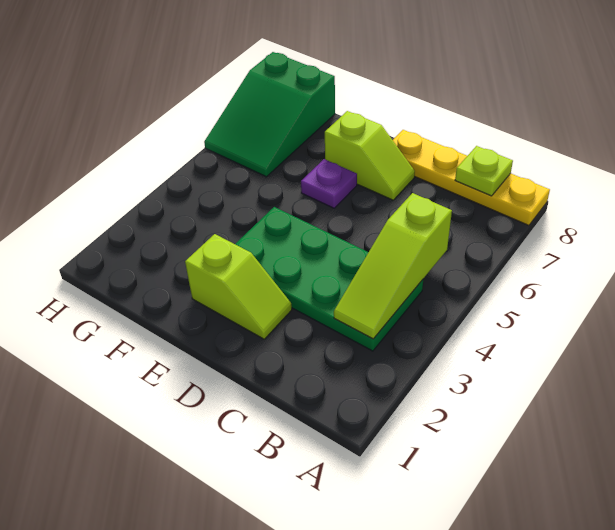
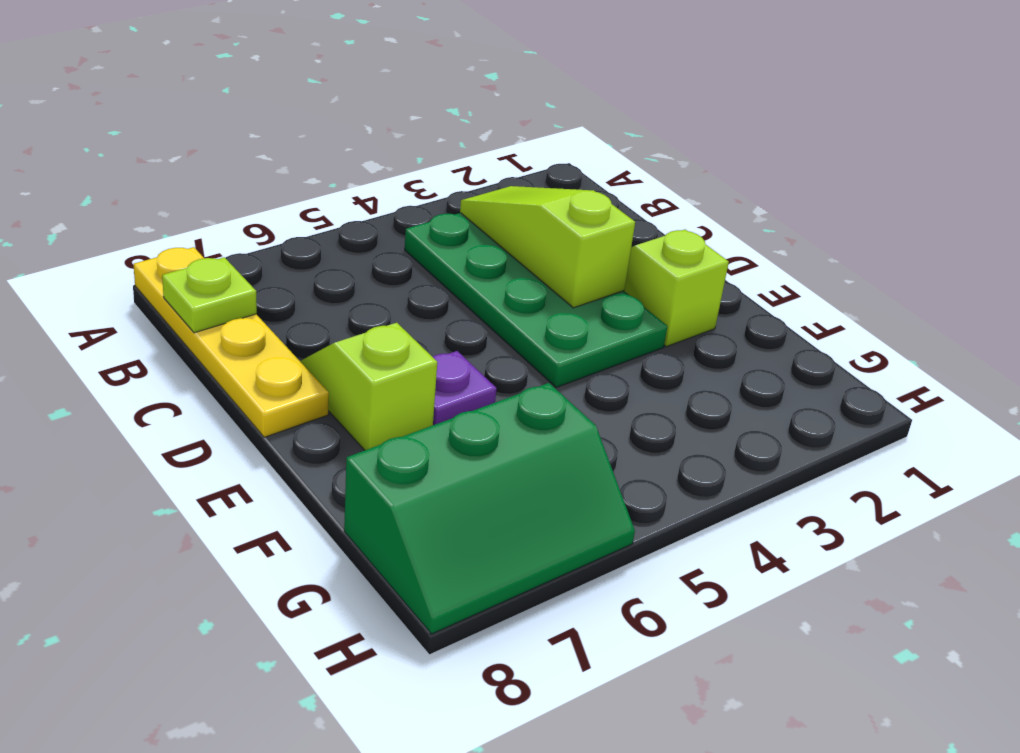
lime 1x3 slope [334,193,452,339] -> lime 1x3 slope turned to [460,186,635,308]
green 2x3 slope [204,52,335,177] -> green 2x3 slope turned to [344,383,635,634]

